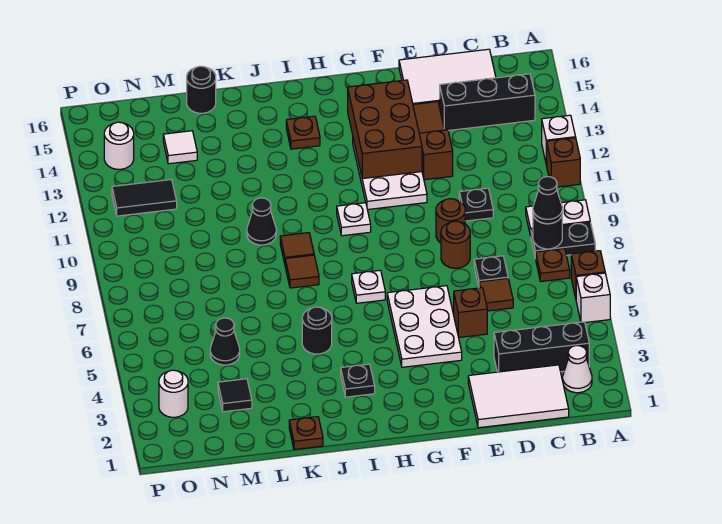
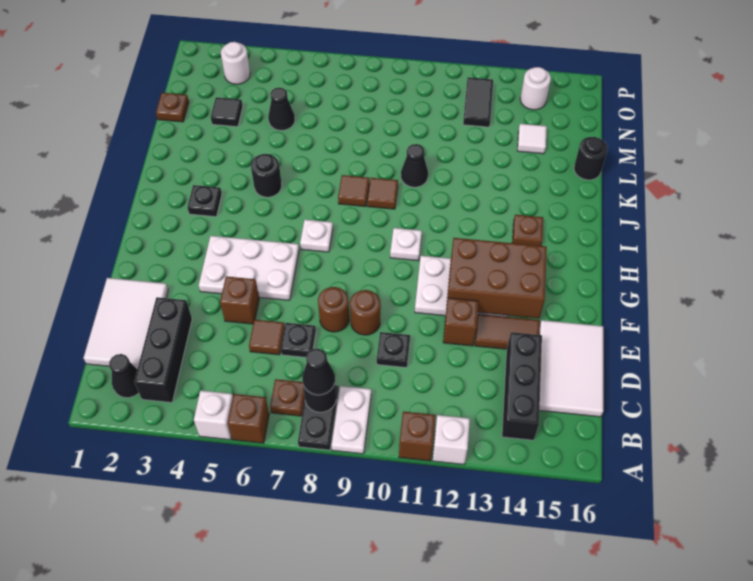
white 1x1 cone [563,346,592,393] -> black 1x1 cone [109,354,139,398]
brown 1x1 plate [289,417,323,450] -> brown 1x1 plate moved to [156,93,189,122]

